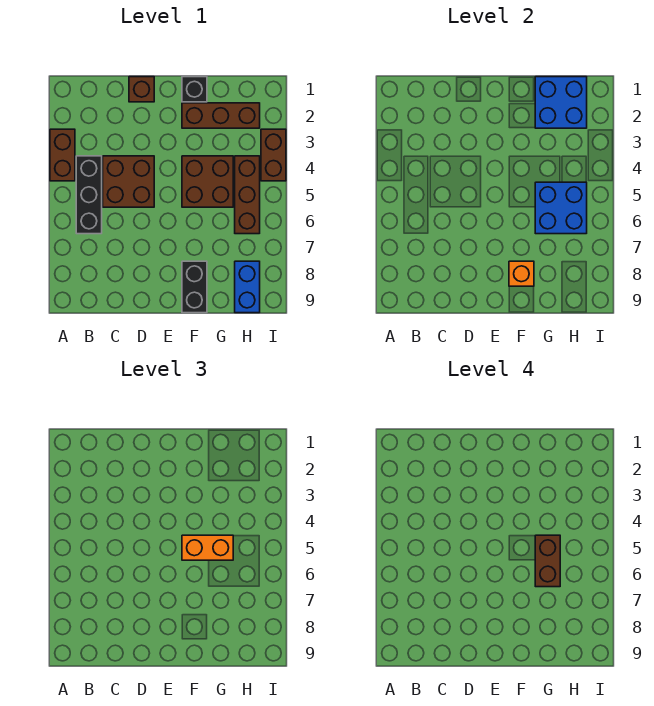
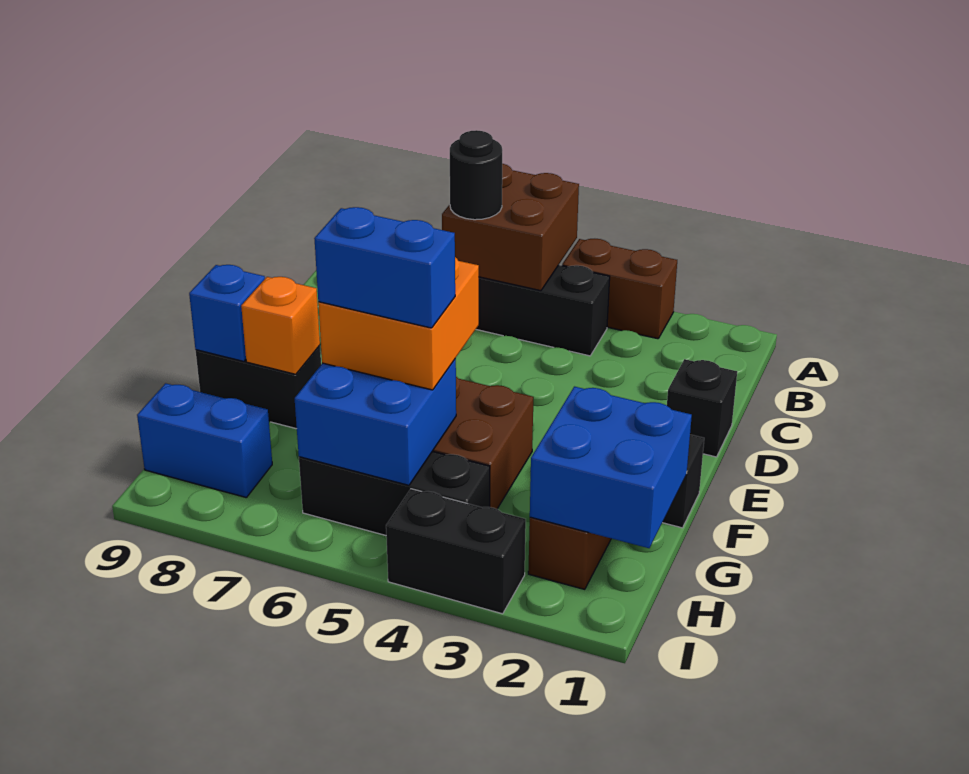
none -> black 1x1 round brick [450,130,502,220]
brown 2x2 brick [103,156,154,207] -> brown 2x2 brick moved to [442,164,579,291]
brown 1x1 brick [129,77,154,102] -> black 1x1 brick [667,359,737,457]
orange 1x2 brick [182,535,233,560] -> orange 2x2 brick [318,257,479,390]
none -> blue 1x1 brick [189,265,265,361]
brown 1x2 brick [535,535,560,587] -> blue 1x2 brick [314,207,455,328]
brown 1x3 brick [235,156,260,234] -> black 1x3 brick [299,451,490,535]
brown 1x2 brick [261,129,286,181] -> black 1x2 brick [386,489,526,614]

